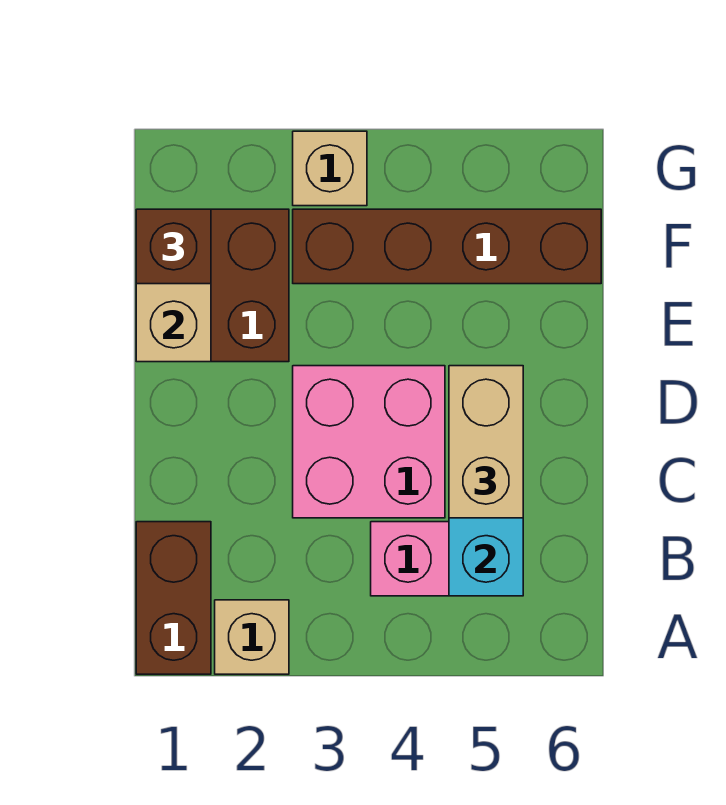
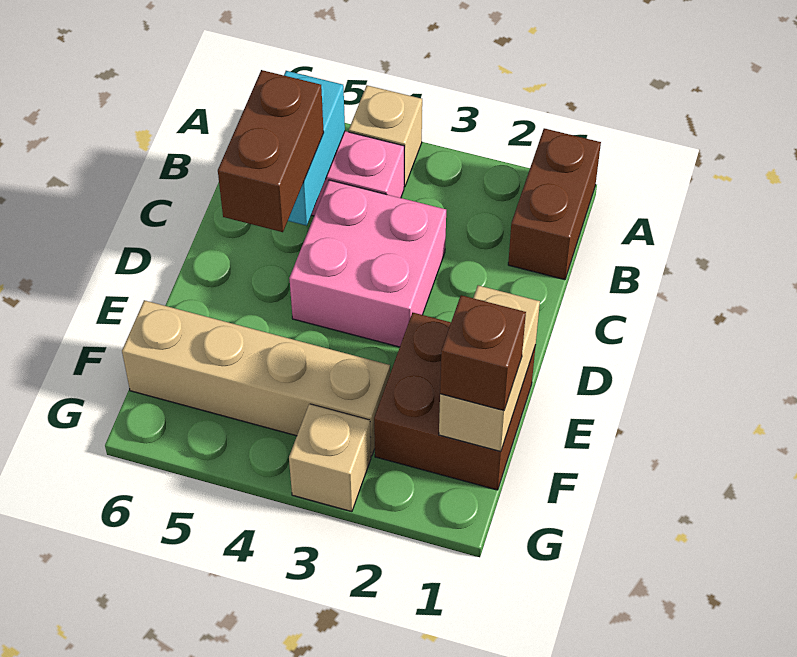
tan 1x1 brick [215,600,289,674] -> tan 1x1 brick moved to [349,85,422,187]
tan 1x2 brick [449,366,523,518] -> brown 1x2 brick [218,70,324,232]
brown 1x4 brick [293,209,601,284] -> tan 1x4 brick [122,300,390,456]

